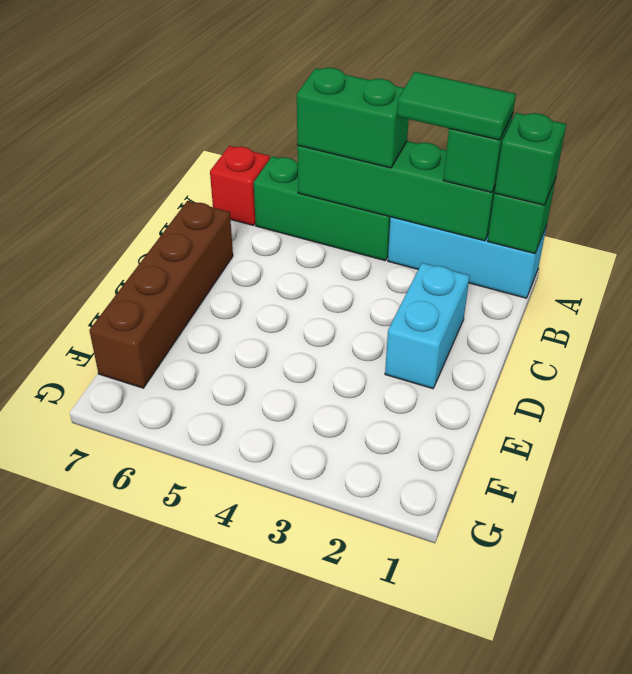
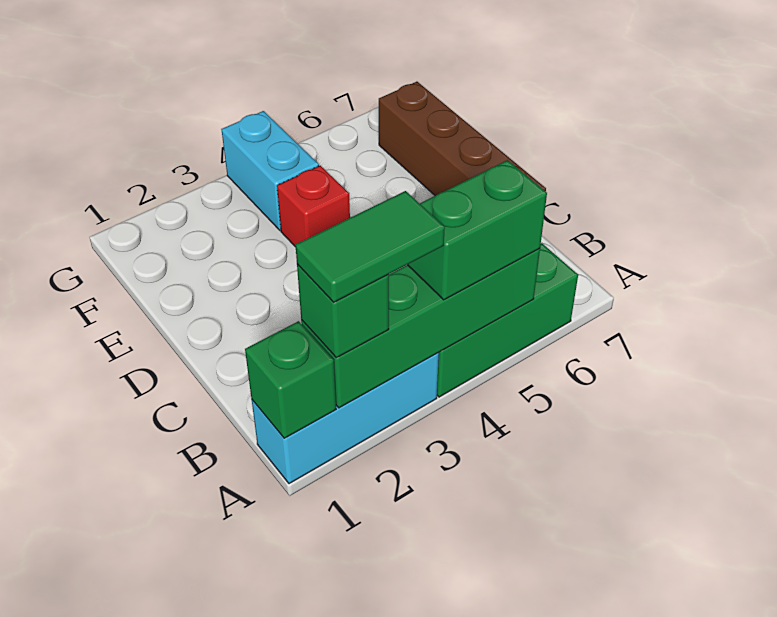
green 1x1 brick [495,113,566,205] -> none
red 1x1 brick [210,146,270,226] -> red 1x1 brick moved to [277,166,350,247]
cyan 1x2 brick [385,263,469,389] -> cyan 1x2 brick moved to [221,111,319,230]

